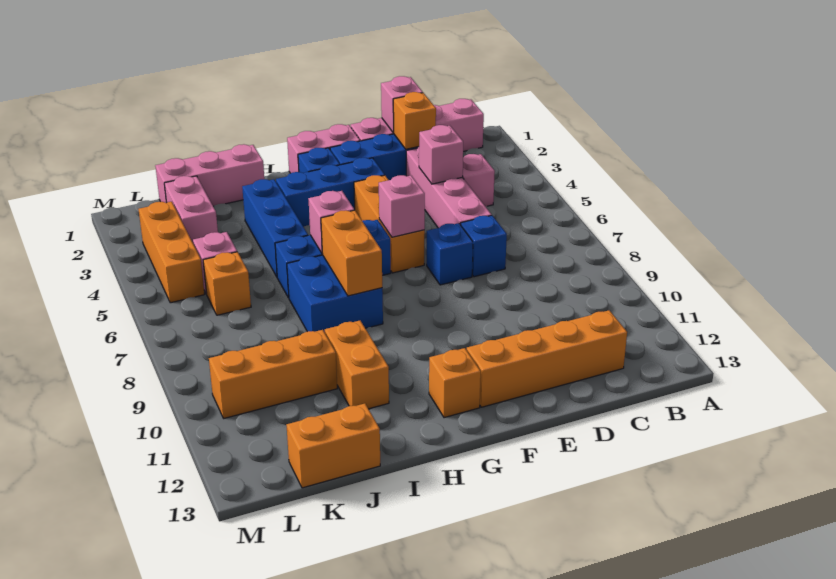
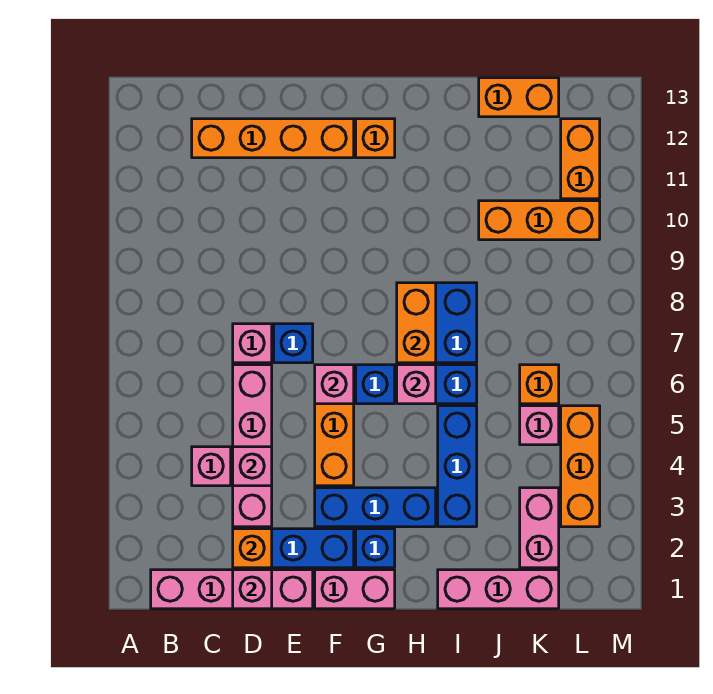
blue 1x1 brick [461,216,507,277] -> pink 1x1 brick [233,324,272,363]
orange 1x2 brick [325,321,389,409] -> orange 1x2 brick moved to [561,119,600,199]

